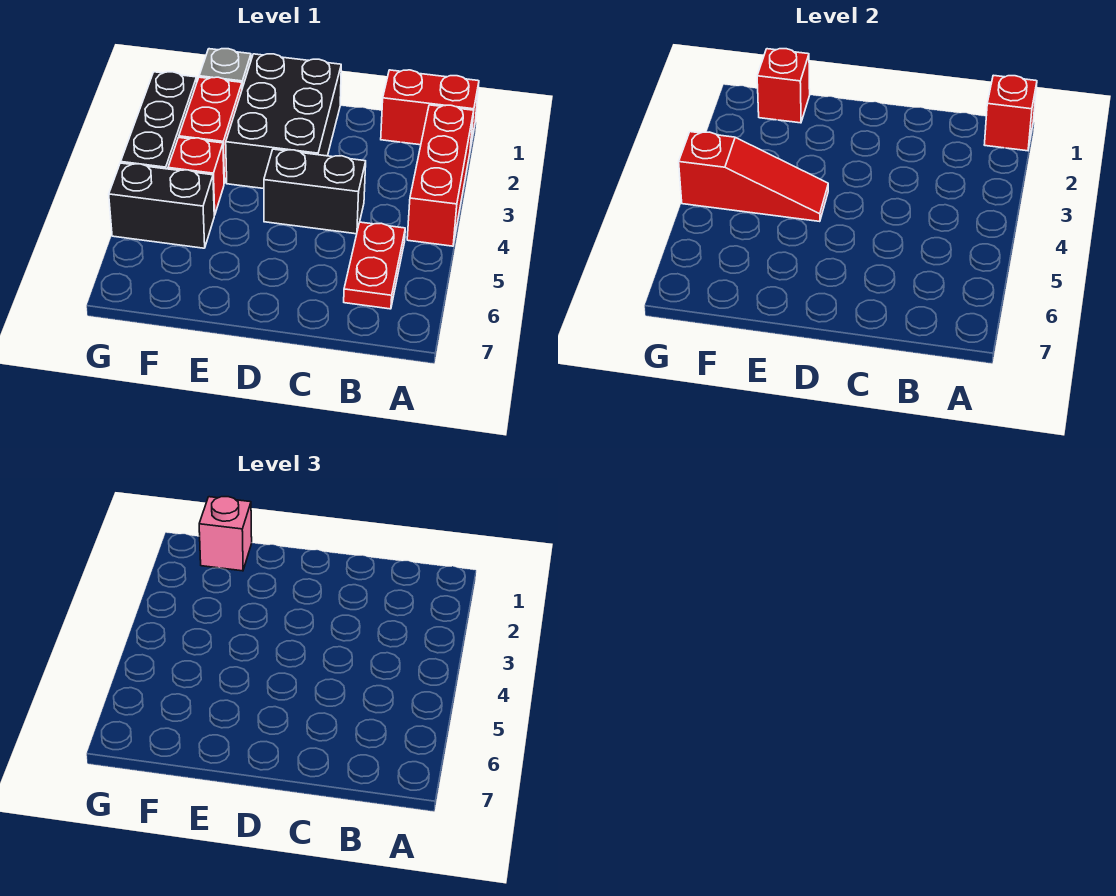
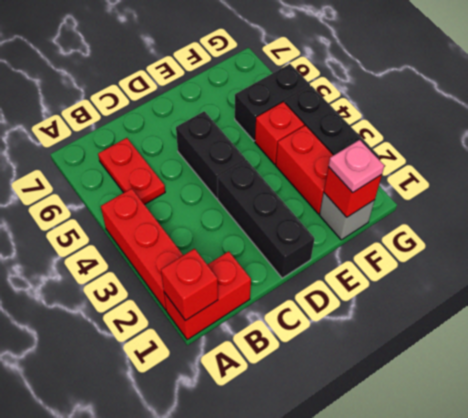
black 1x2 brick [264,149,366,234] -> black 1x2 brick turned to [176,111,246,199]
black 2x3 brick [226,54,341,189] -> black 1x3 brick [218,160,315,278]
red 1x3 slope [679,132,828,222] -> none
pink 1x1 brick [199,497,252,571] -> pink 1x1 plate [328,140,384,193]

